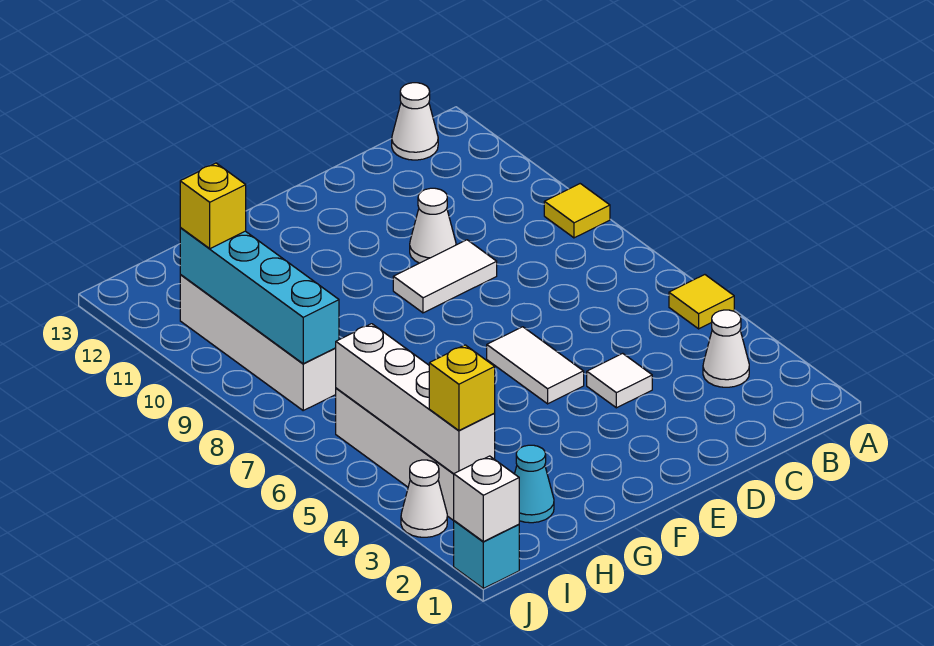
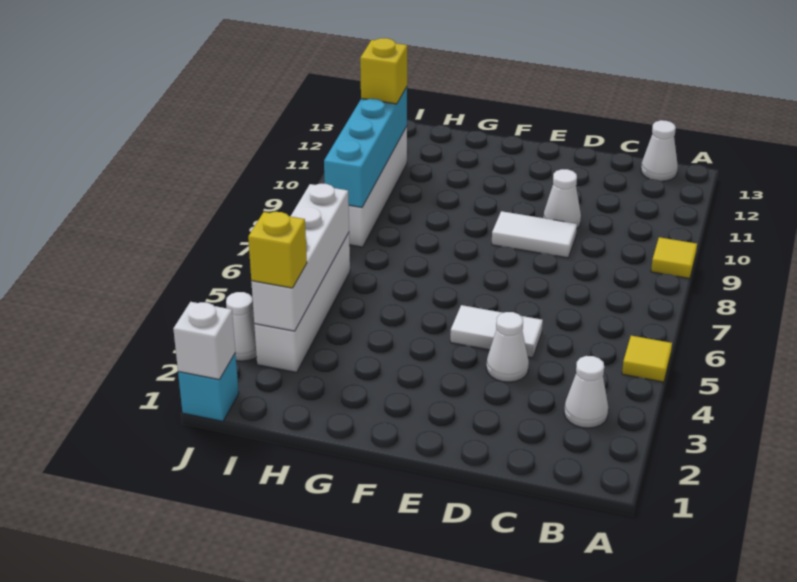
white 1x1 tile [587,353,652,408] -> white 1x1 cone [486,312,529,382]
white 1x2 tile [487,327,584,404] -> white 1x2 tile turned to [450,305,543,358]
cyan 1x1 cone [515,445,554,523] -> none

